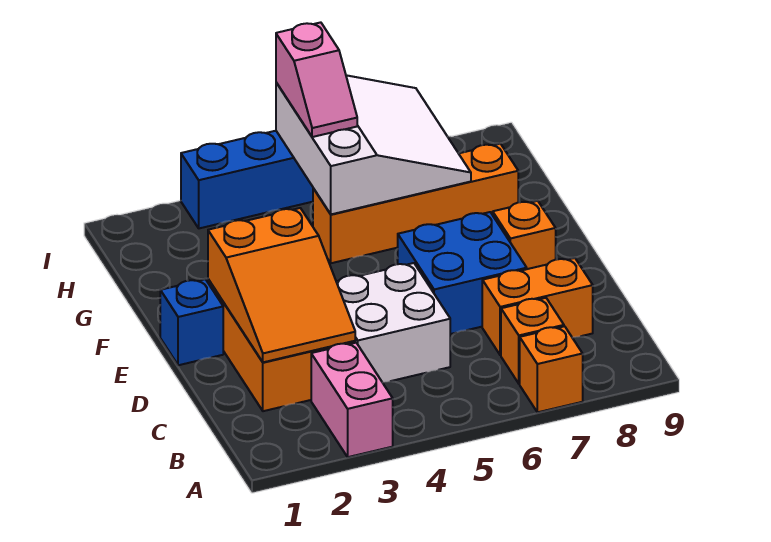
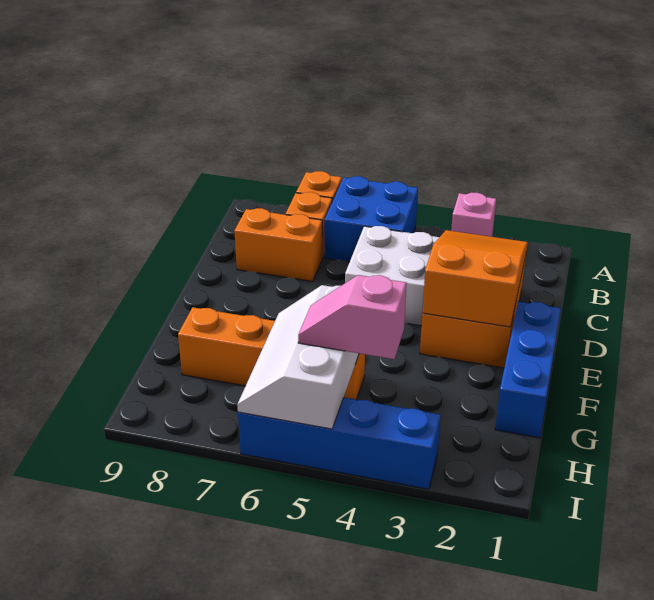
pink 1x2 brick [311,343,393,457] -> pink 1x1 brick [451,193,496,237]
blue 2x2 brick [398,212,527,334] -> blue 2x2 brick moved to [325,176,418,262]
blue 1x1 brick [160,279,223,365] -> blue 1x3 brick [495,302,561,438]
orange 1x1 brick [493,201,556,269] -> none
white 3x3 slope [276,75,471,214] -> white 2x3 slope [237,285,359,429]
pink 1x2 slope [276,22,357,137] -> pink 1x2 slope turned to [298,275,407,359]

